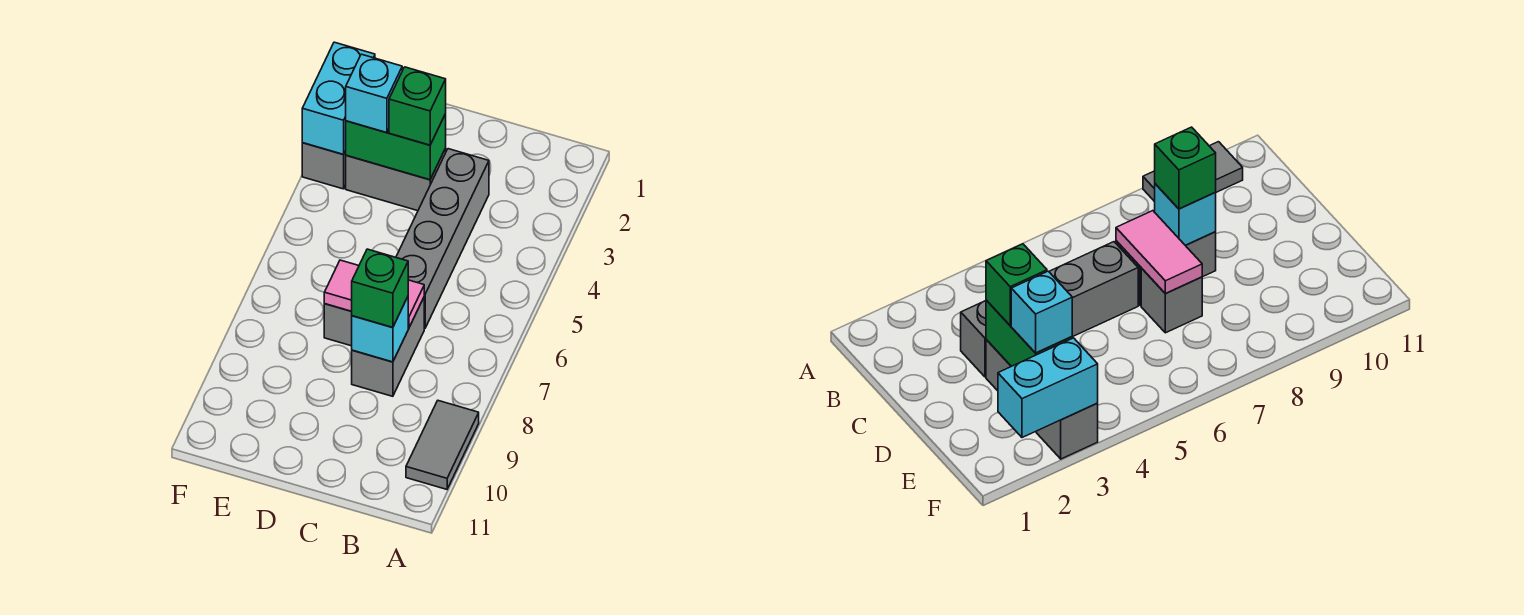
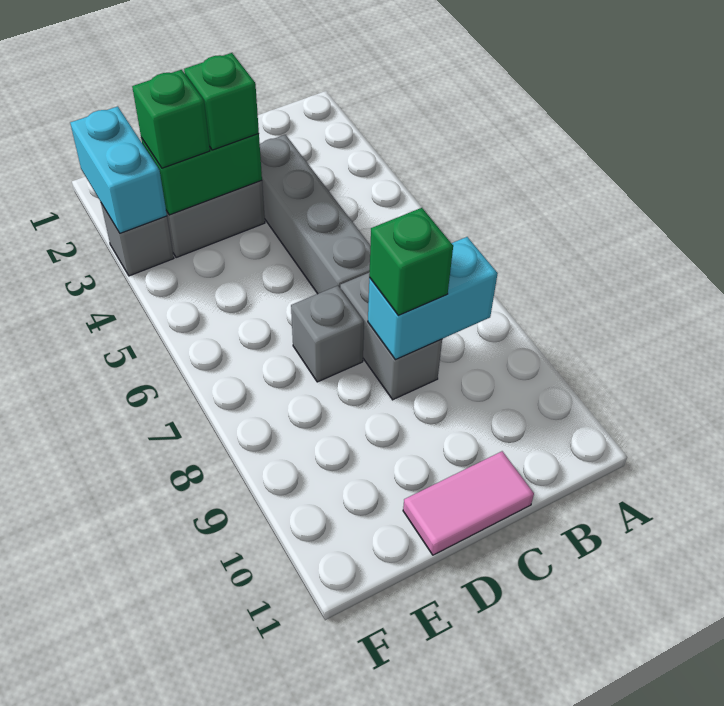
grey 1x2 tile [406,401,479,489] -> none
pink 1x2 tile [324,260,424,328] -> pink 1x2 tile moved to [403,451,534,555]
cyan 1x1 brick [352,297,408,362] -> cyan 1x2 brick [368,237,498,360]
cyan 1x1 brick [346,54,402,133] -> green 1x1 brick [132,70,210,168]

